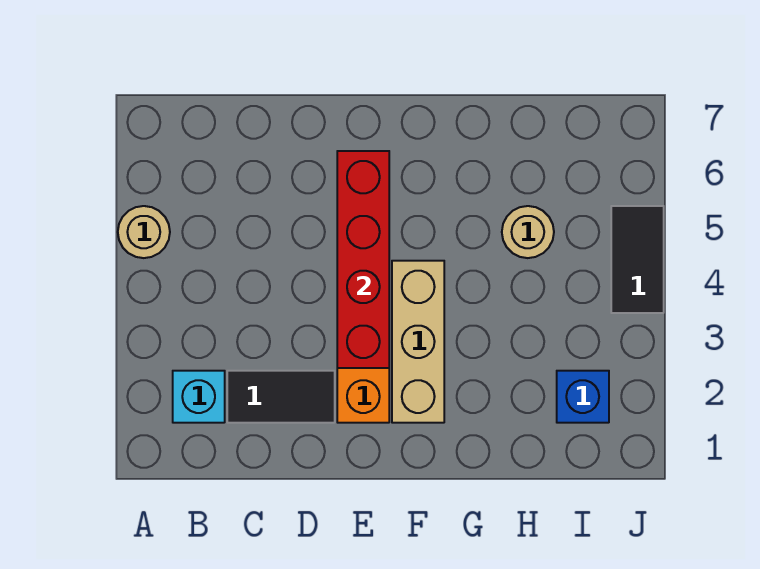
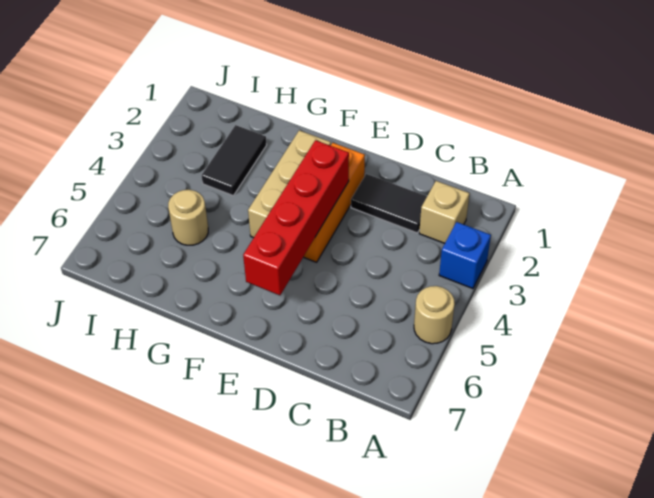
cyan 1x1 brick [173,371,225,423] -> tan 1x1 brick [419,181,470,243]
blue 1x1 brick [557,371,609,423] -> blue 1x1 brick moved to [439,222,491,289]
black 1x2 tile [611,206,664,313] -> black 1x2 tile moved to [202,125,267,195]

